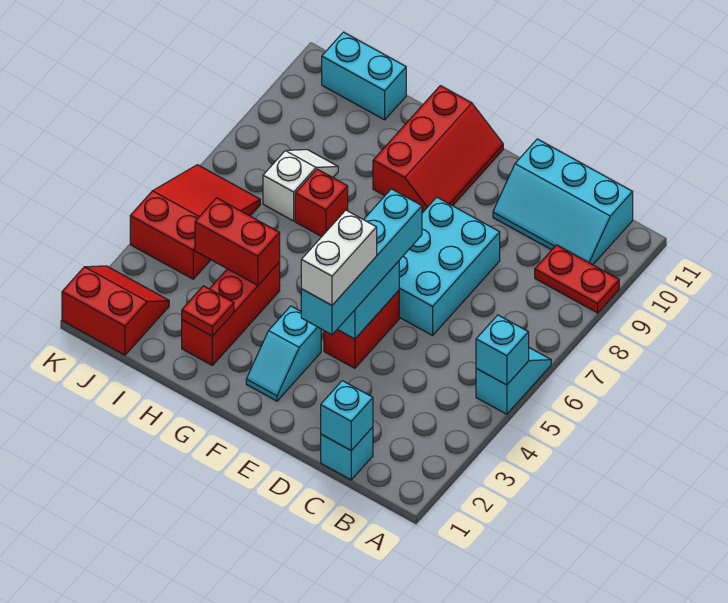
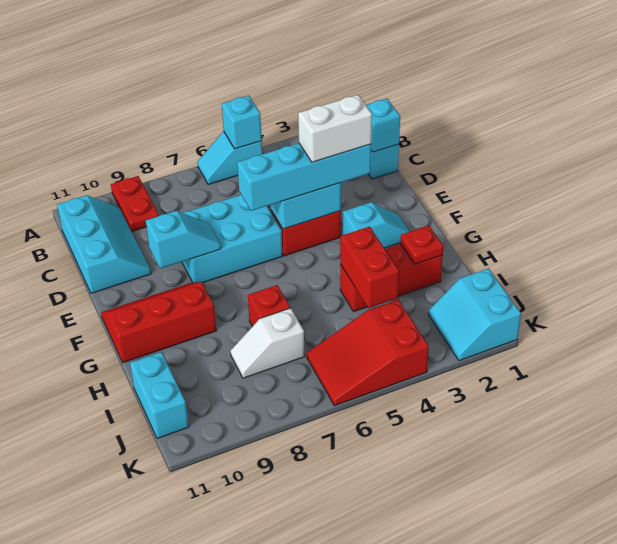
none -> cyan 1x2 slope [146,211,221,269]
red 2x2 slope [62,266,169,355] -> cyan 2x2 slope [429,268,521,361]

